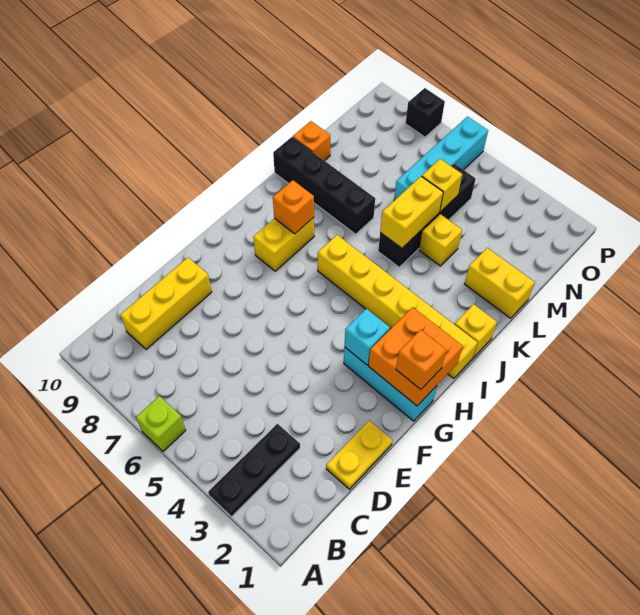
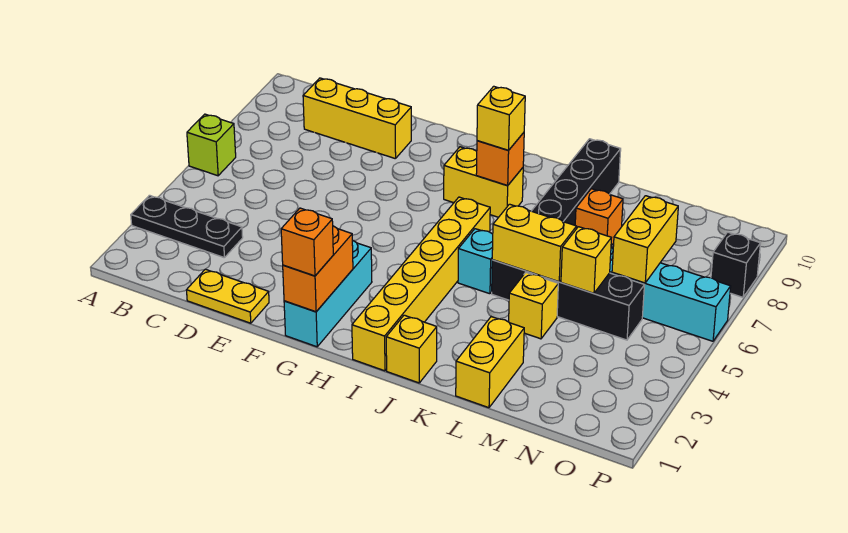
orange 2x2 brick [369,307,463,406] -> orange 1x2 brick [283,226,353,312]
cyan 1x1 brick [344,309,390,365] -> cyan 1x1 brick moved to [458,229,493,294]
none -> yellow 1x1 brick [477,86,525,150]
orange 1x1 brick [293,121,330,161] -> orange 1x1 brick moved to [575,189,623,246]
none -> yellow 1x2 brick [612,196,678,283]

